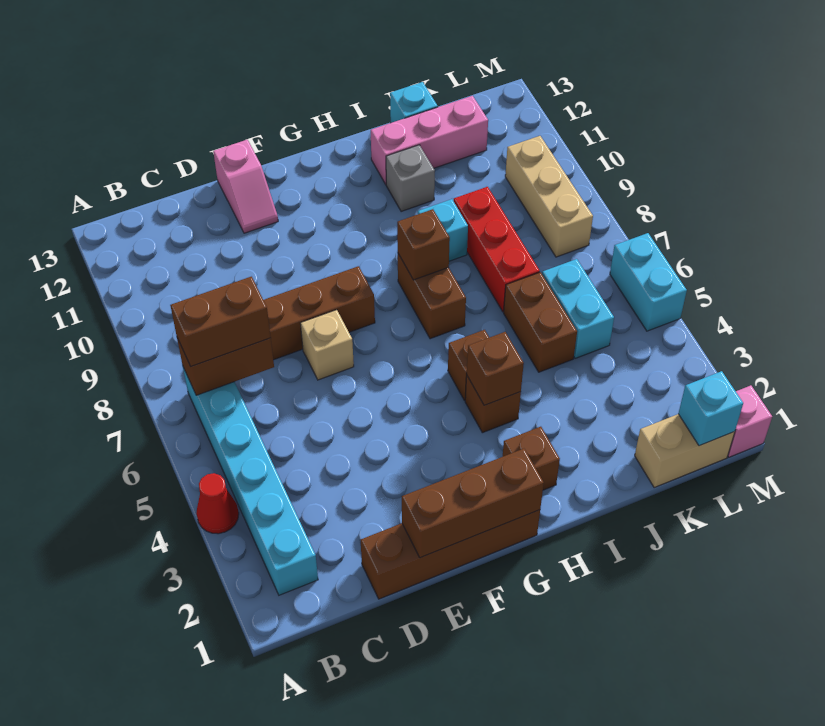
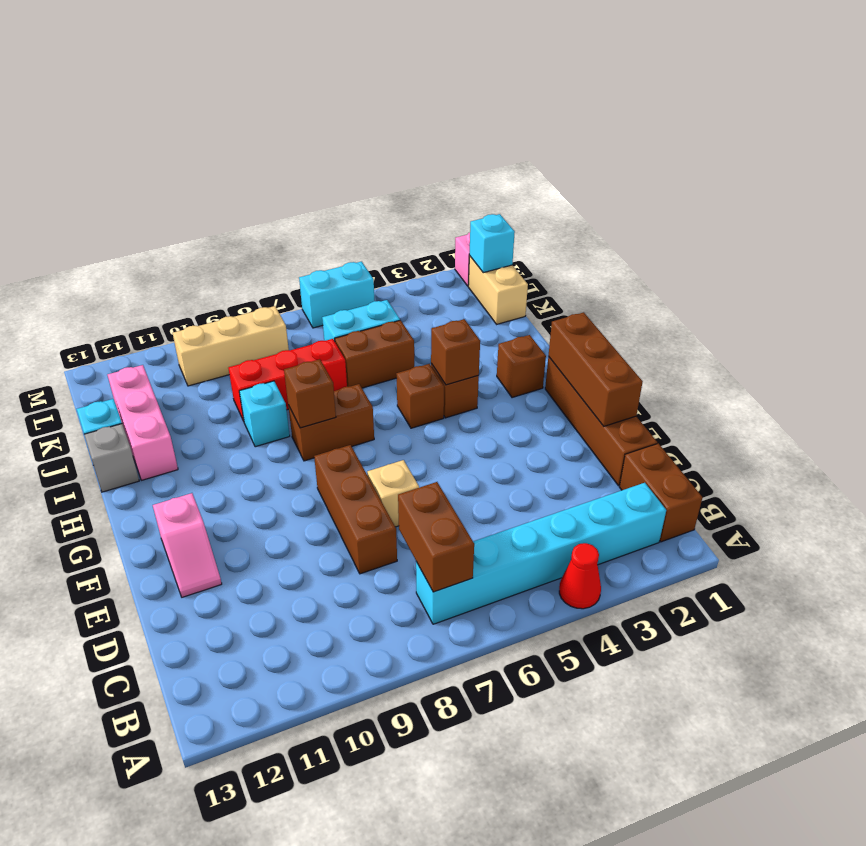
brown 1x2 brick [170,277,271,366] -> brown 1x2 brick moved to [619,444,702,542]
pink 1x2 slope [213,140,278,233] -> pink 1x2 slope turned to [153,493,222,597]
grey 1x1 brick [386,145,435,212] -> grey 1x1 brick moved to [84,424,139,492]

